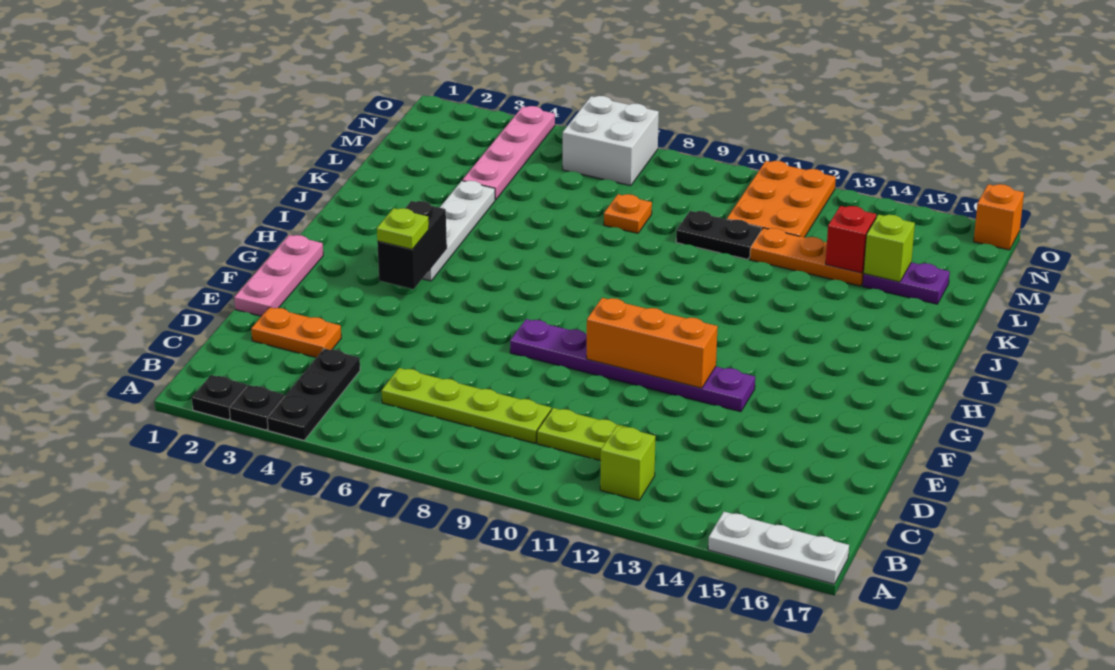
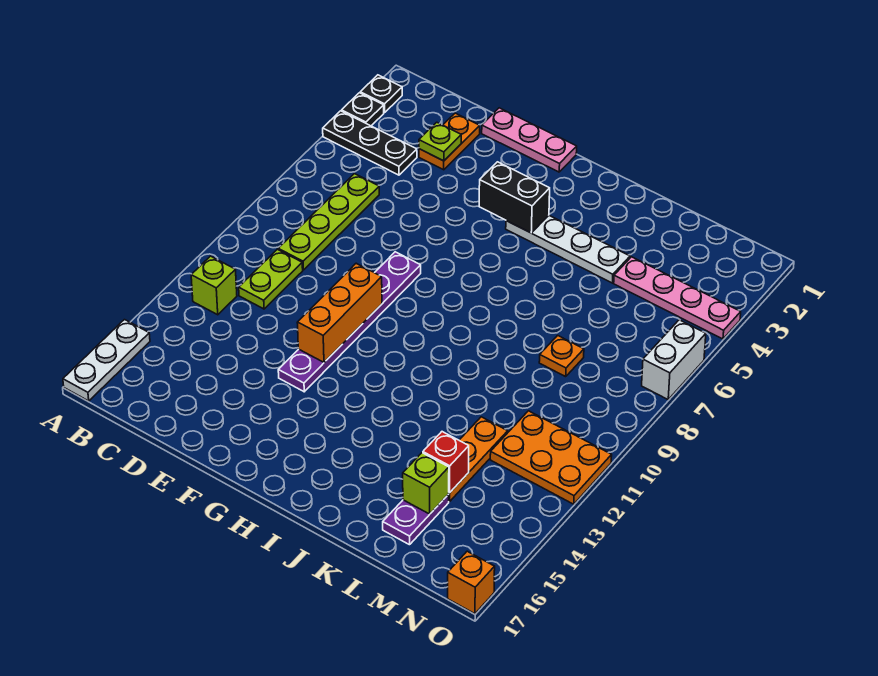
lime 1x1 plate [377,208,429,249] -> lime 1x1 plate moved to [419,122,461,161]
black 1x2 plate [676,211,761,259] -> none
white 2x2 brick [563,96,659,186] -> white 1x2 brick [642,320,706,399]

